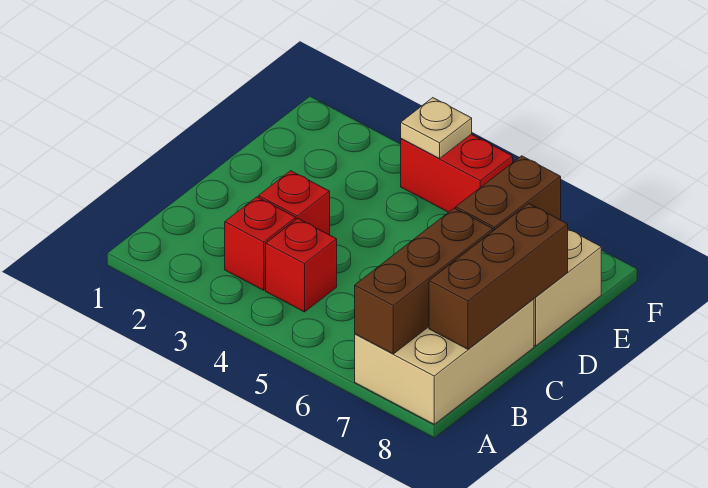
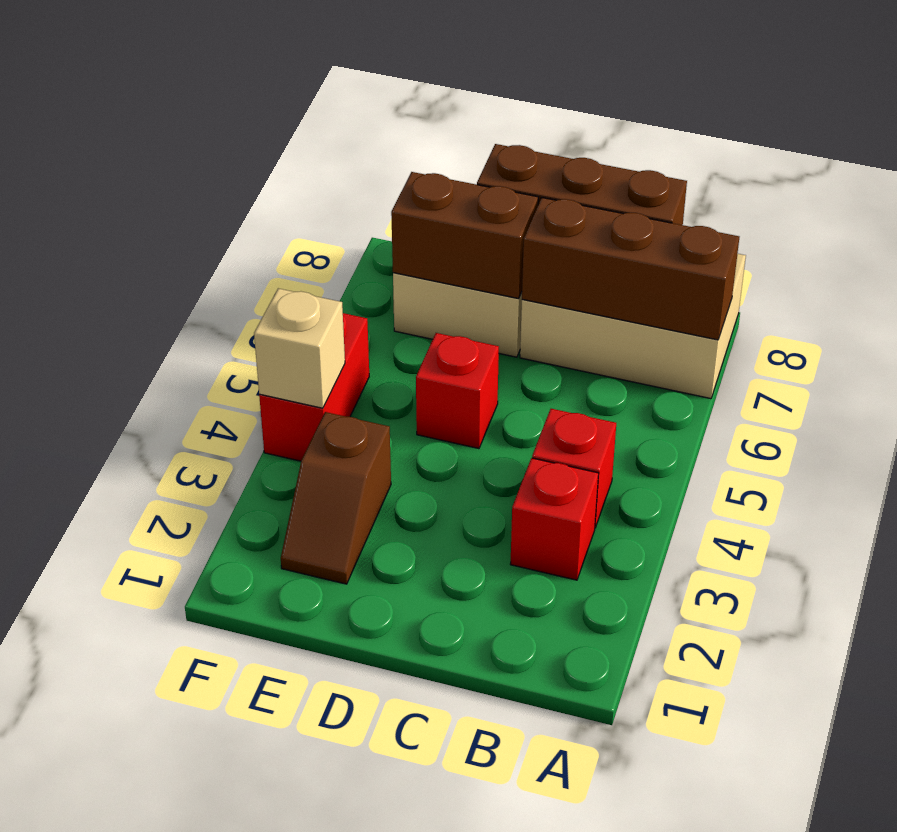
red 1x1 brick [259,171,330,235] -> red 1x1 brick moved to [416,333,499,449]
none -> brown 1x2 slope [281,412,391,584]
tan 1x1 plate [401,98,472,158] -> tan 1x1 brick [254,288,345,408]

